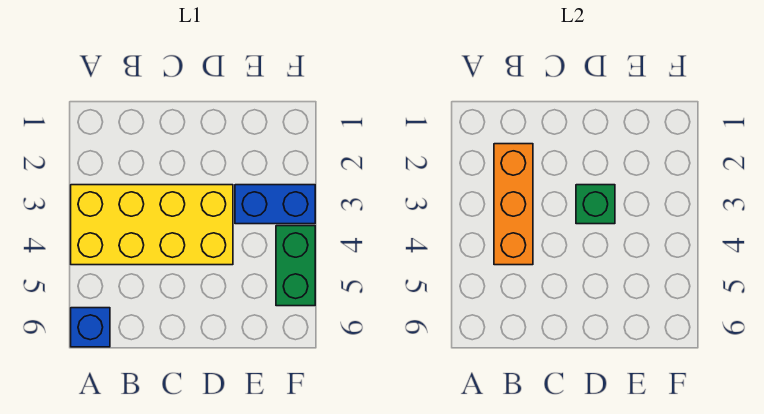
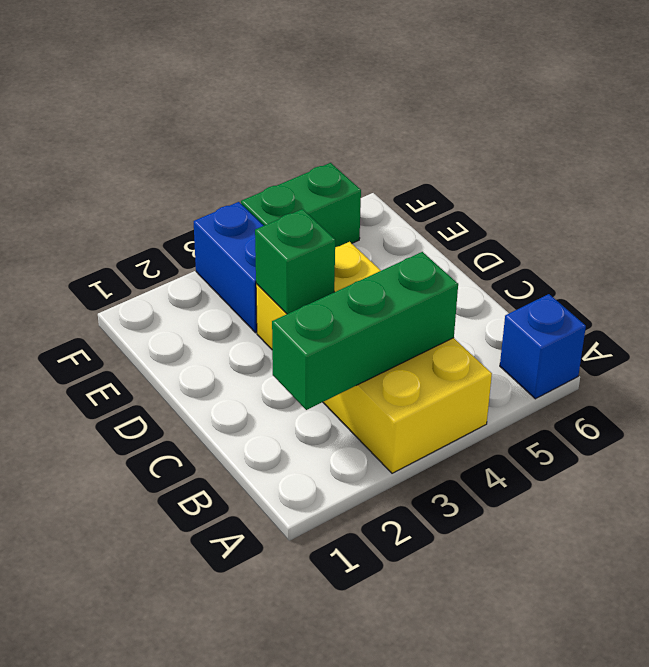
orange 1x3 brick [494,144,533,265] -> green 1x3 brick [272,252,458,410]

